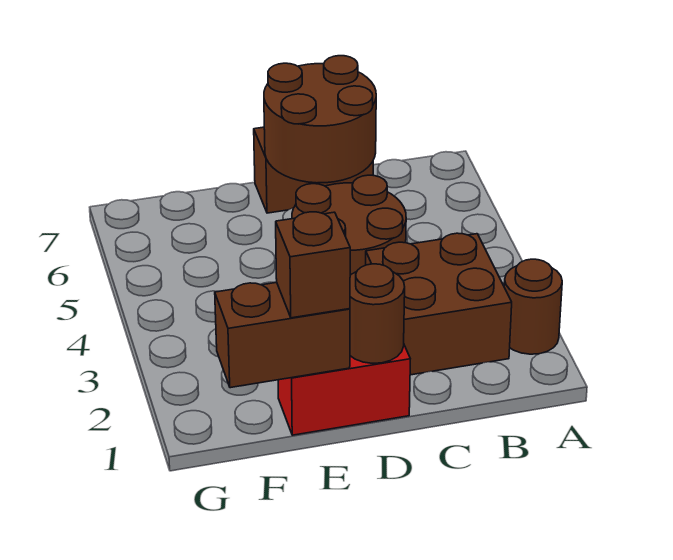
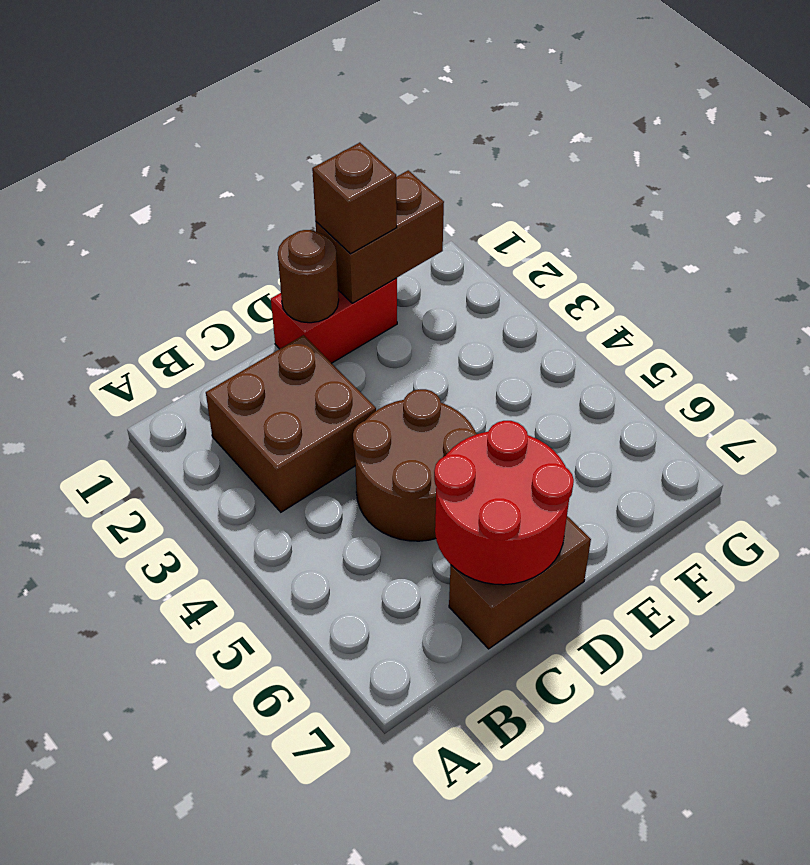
brown 1x1 round brick [504,259,562,354] -> none
brown 2x2 round brick [264,56,376,183] -> red 2x2 round brick [434,421,574,585]

